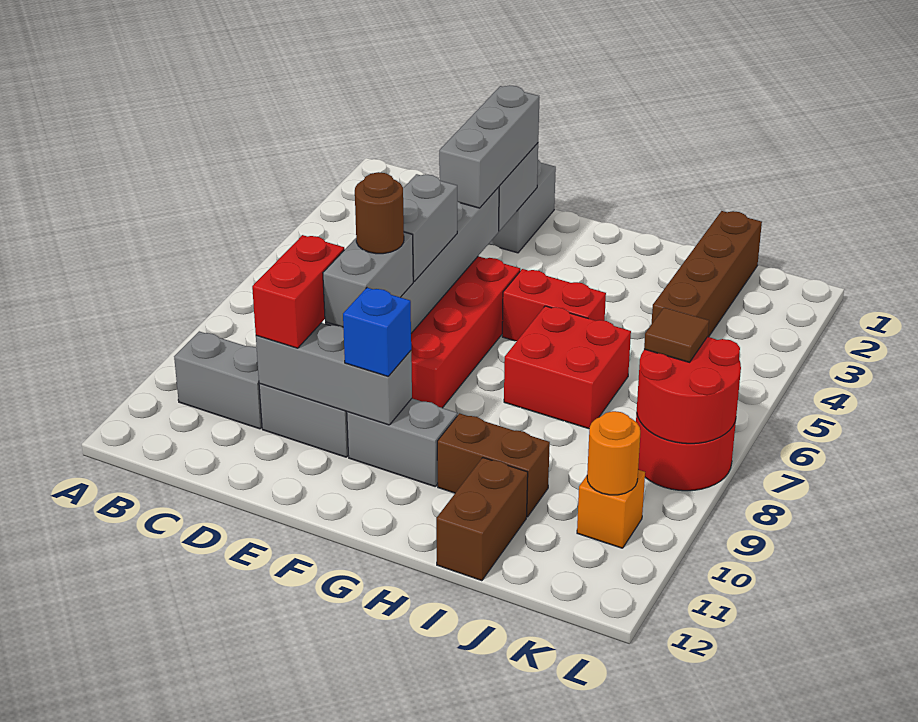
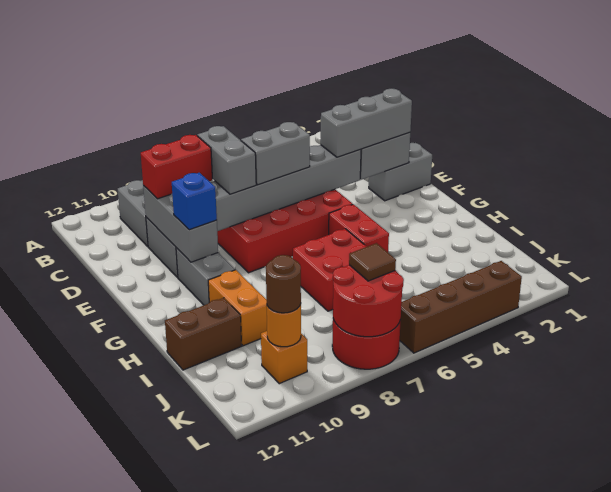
grey 1x2 brick [323,232,413,327] -> grey 1x2 brick turned to [197,126,256,194]
brown 1x1 round brick [355,172,404,254] -> brown 1x1 round brick moved to [266,255,301,313]
brown 1x2 brick [437,413,550,517] -> orange 1x2 brick [208,270,267,346]
brown 1x4 brick [652,211,762,337] -> brown 1x4 brick moved to [400,261,522,353]

